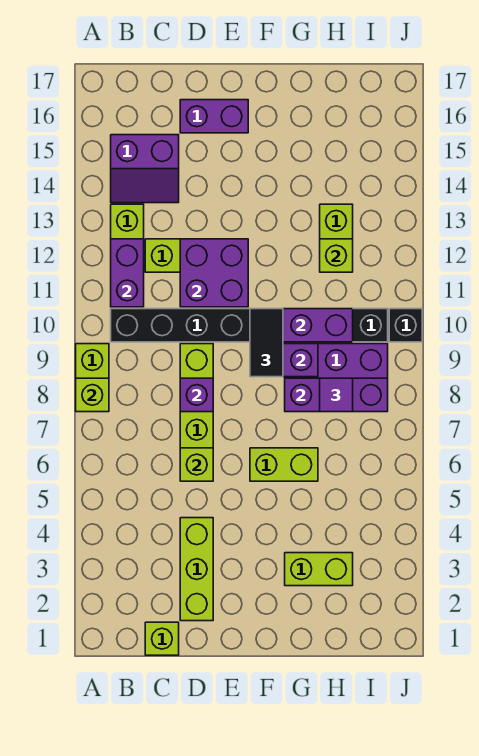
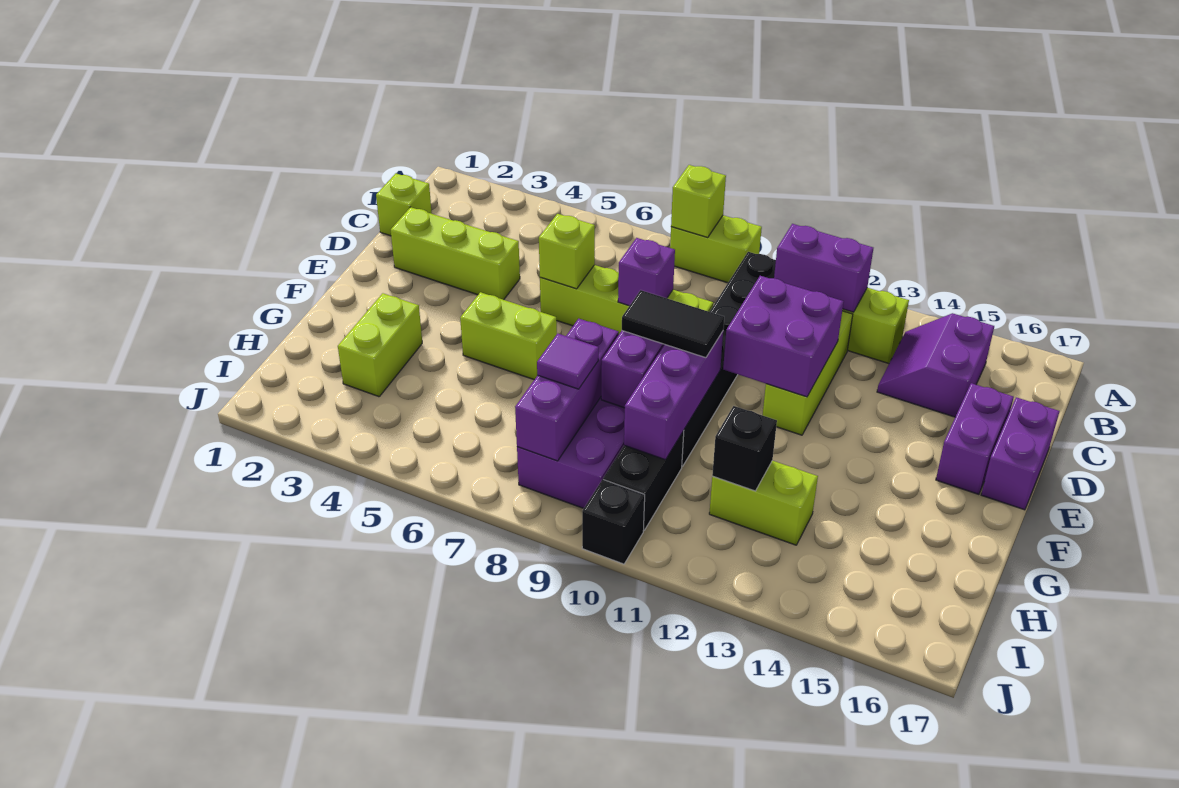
none -> purple 1x2 brick [981,397,1060,510]
lime 1x2 brick [250,448,318,481] -> lime 1x2 brick turned to [460,292,557,380]
lime 1x1 brick [320,239,353,272] -> black 1x1 brick [712,406,777,491]

